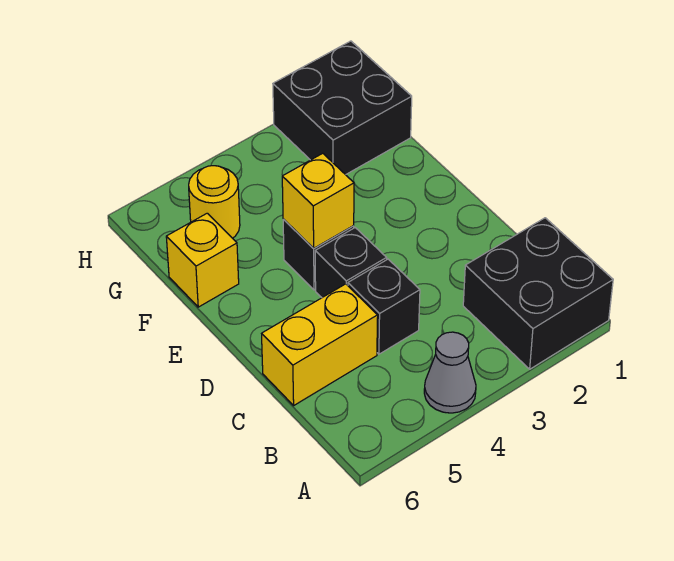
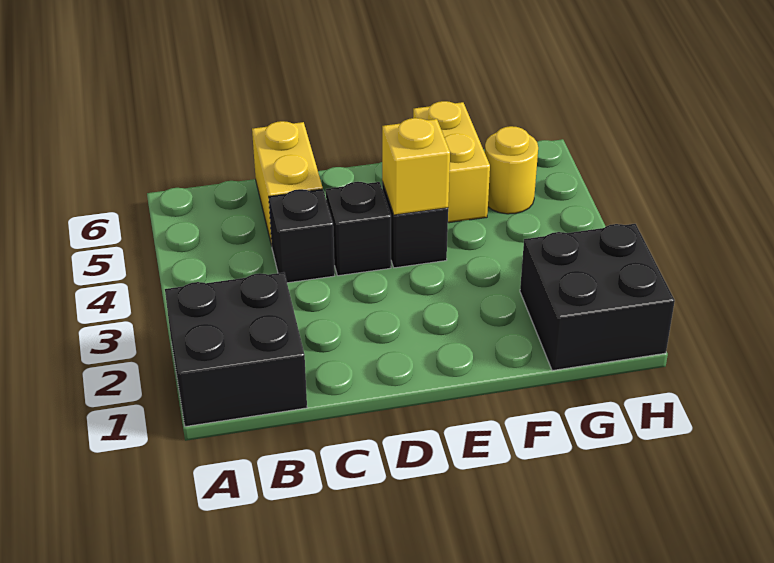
grey 1x1 cone [424,332,476,413] -> none
yellow 1x1 brick [166,213,239,307] -> yellow 1x2 brick [413,101,490,223]

